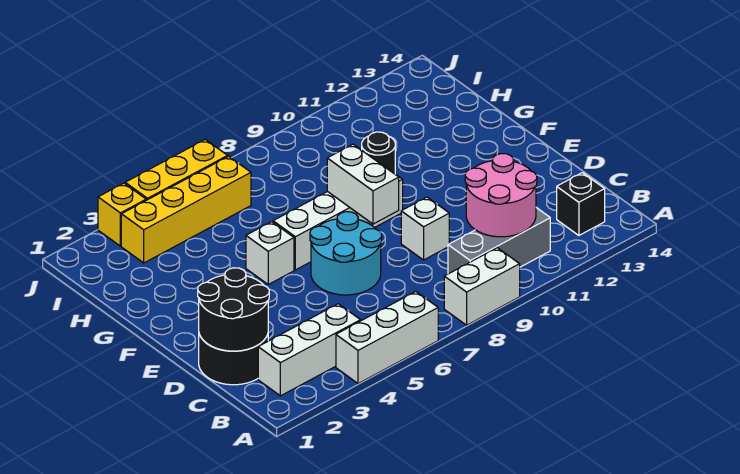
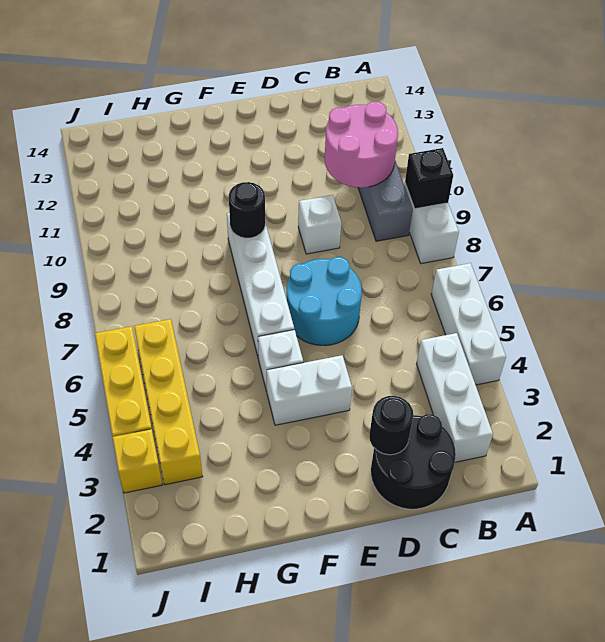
black 1x1 brick [557,173,605,235] -> black 1x1 brick moved to [405,148,453,209]
black 2x2 round brick [198,268,269,351] -> black 1x1 round brick [369,396,414,455]
white 1x2 brick [327,144,399,224] -> white 1x2 brick moved to [267,355,352,425]

